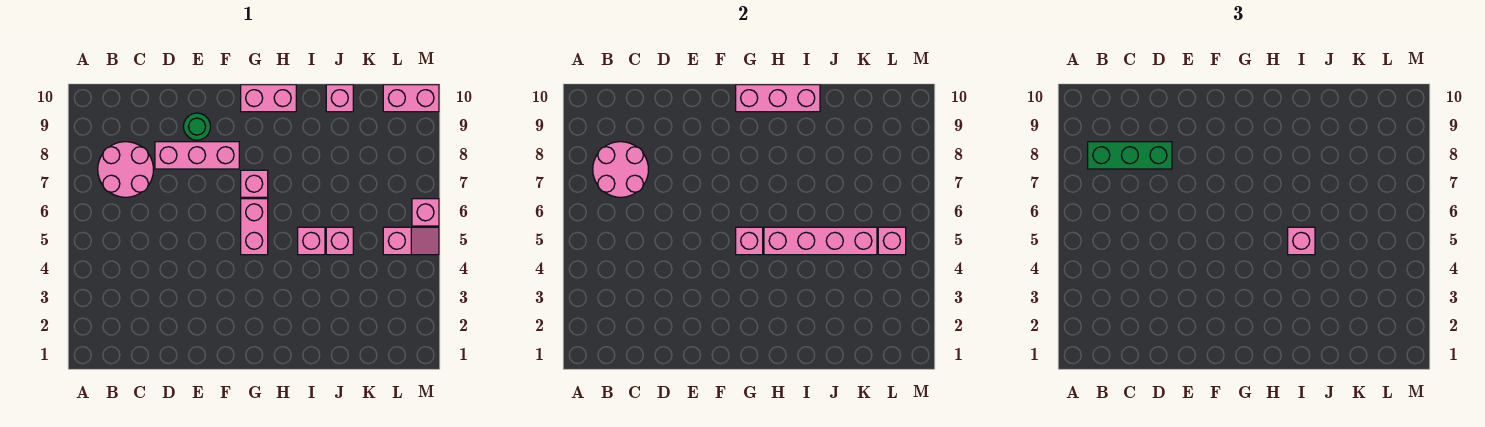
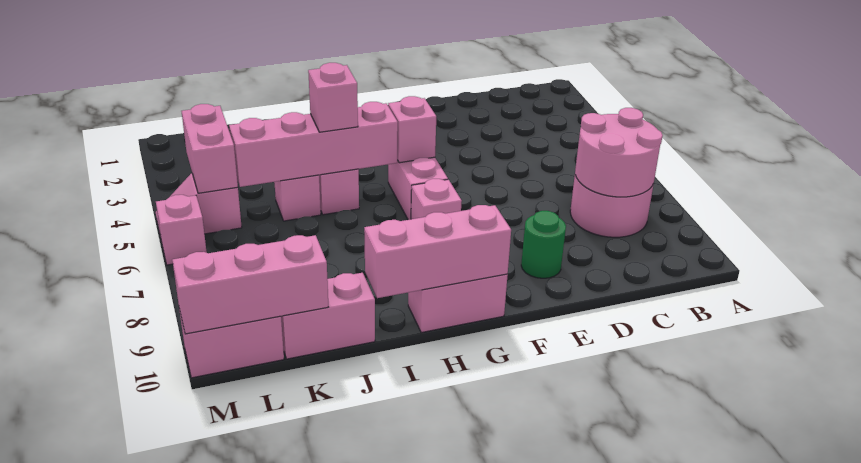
green 1x3 brick [1088,142,1172,169] -> none
pink 1x3 brick [155,142,239,169] -> pink 1x3 brick moved to [172,235,328,334]
pink 1x1 brick [326,85,353,112] -> pink 1x2 brick [281,273,375,359]
pink 1x1 brick [878,227,906,255] -> pink 1x2 brick [182,104,238,193]

